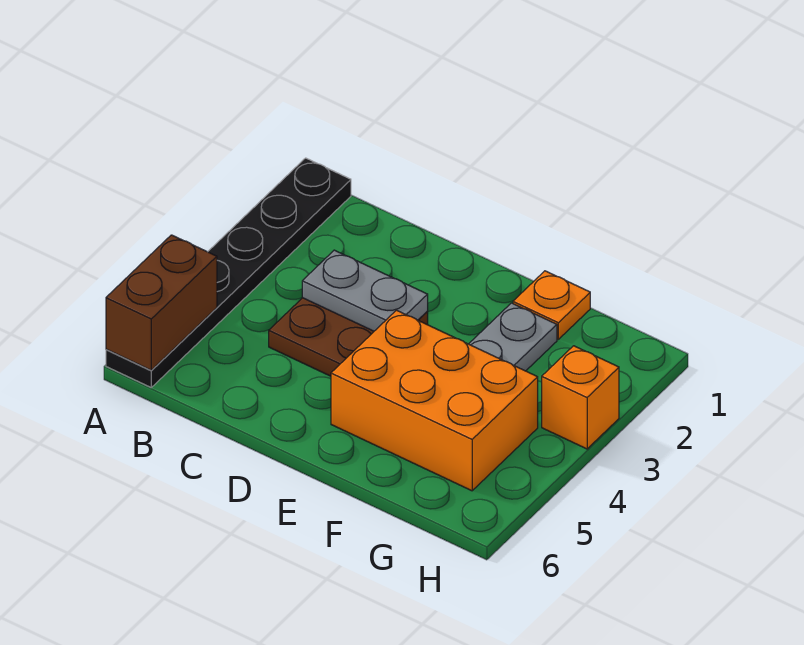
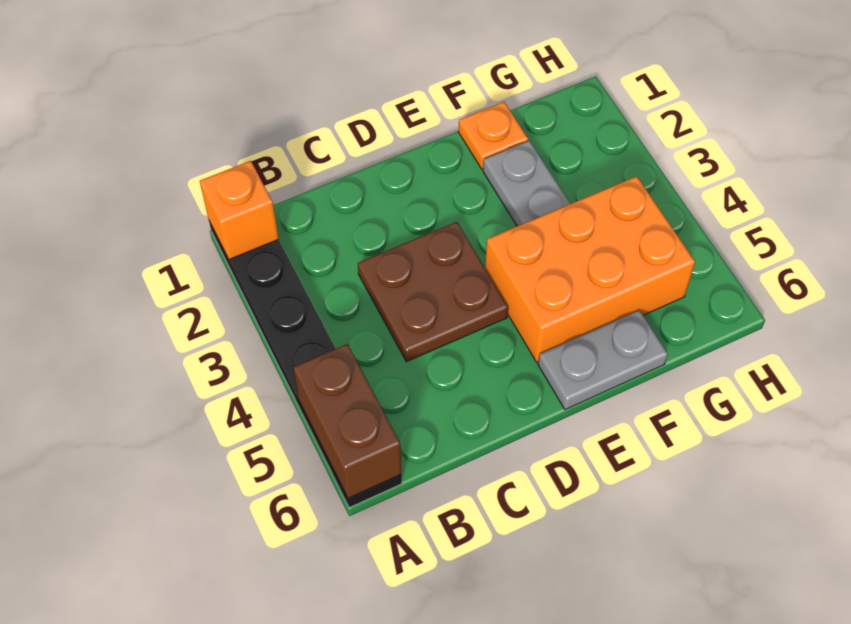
grey 1x2 plate [302,250,428,331] -> grey 1x2 plate moved to [538,310,668,410]
orange 1x1 brick [542,346,619,449] -> orange 1x1 brick moved to [200,161,279,259]

